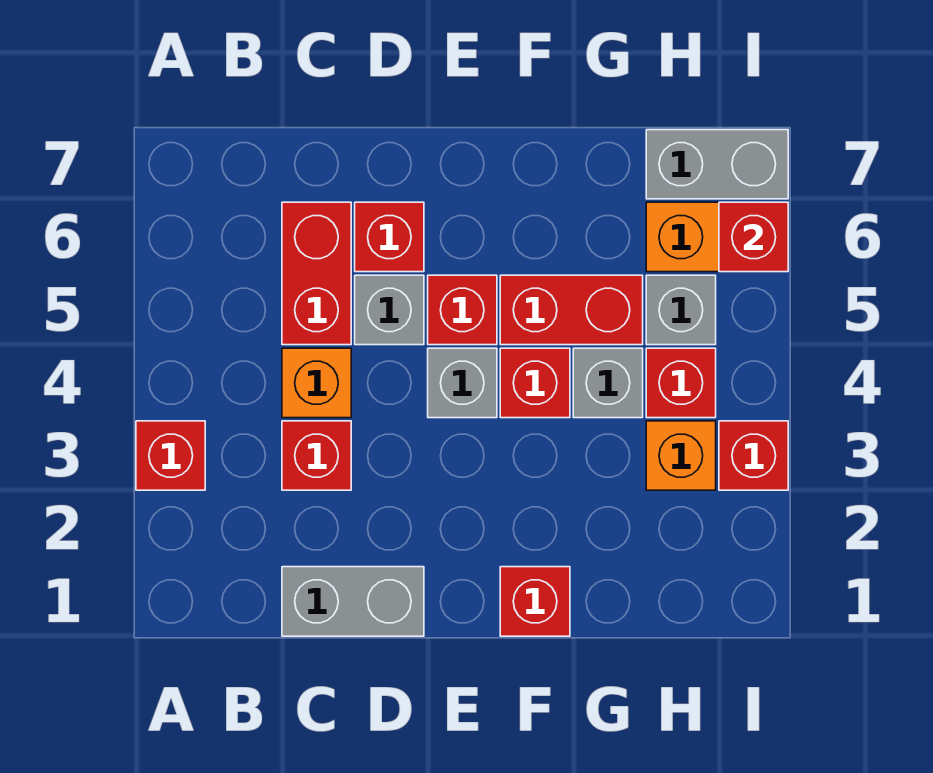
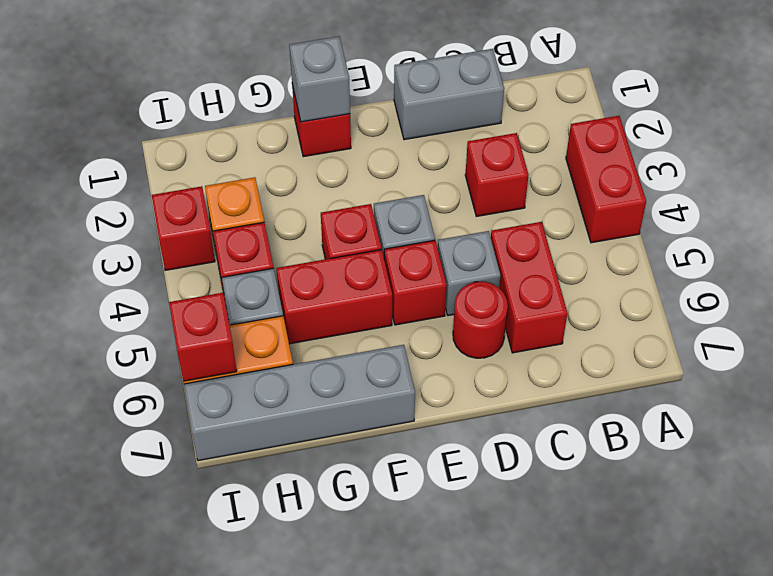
red 1x1 brick [136,421,205,490] -> red 1x2 brick [566,116,646,243]
orange 1x1 brick [282,348,351,418] -> none
red 1x1 brick [355,202,424,272] -> red 1x1 round brick [453,282,508,358]
grey 1x1 brick [573,348,643,418] -> grey 1x1 brick moved to [289,36,350,122]
grey 1x2 brick [646,130,788,199] -> grey 1x4 brick [184,345,415,461]

